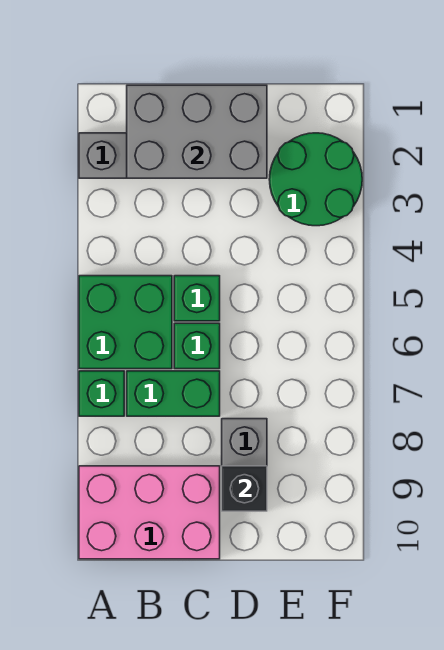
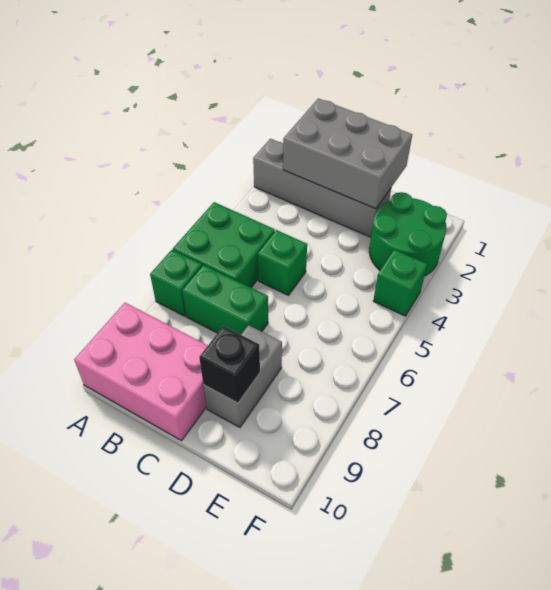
green 1x1 brick [174,323,220,369] -> green 1x1 brick moved to [373,250,427,316]

